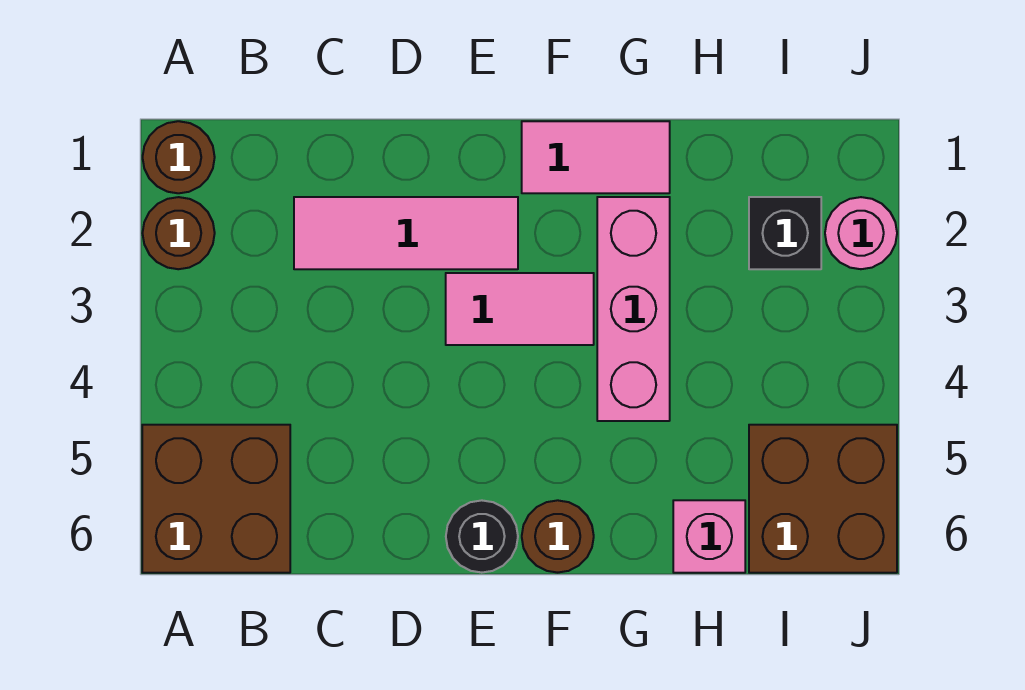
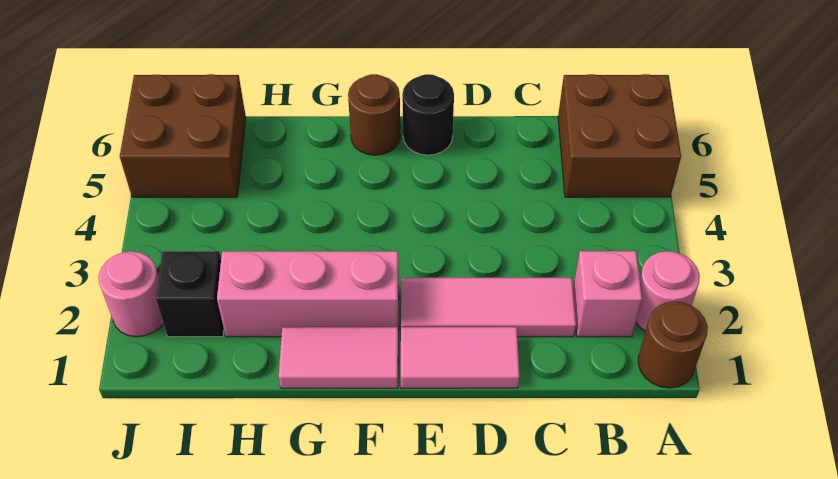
brown 1x1 round brick [143,197,215,269] -> pink 1x1 round brick [636,251,700,331]
pink 1x2 tile [446,273,594,345] -> pink 1x2 tile moved to [401,327,519,388]
pink 1x3 brick [597,197,670,421] -> pink 1x3 brick turned to [217,251,399,337]
pink 1x1 brick [673,500,745,573] -> pink 1x1 brick moved to [573,251,642,337]

